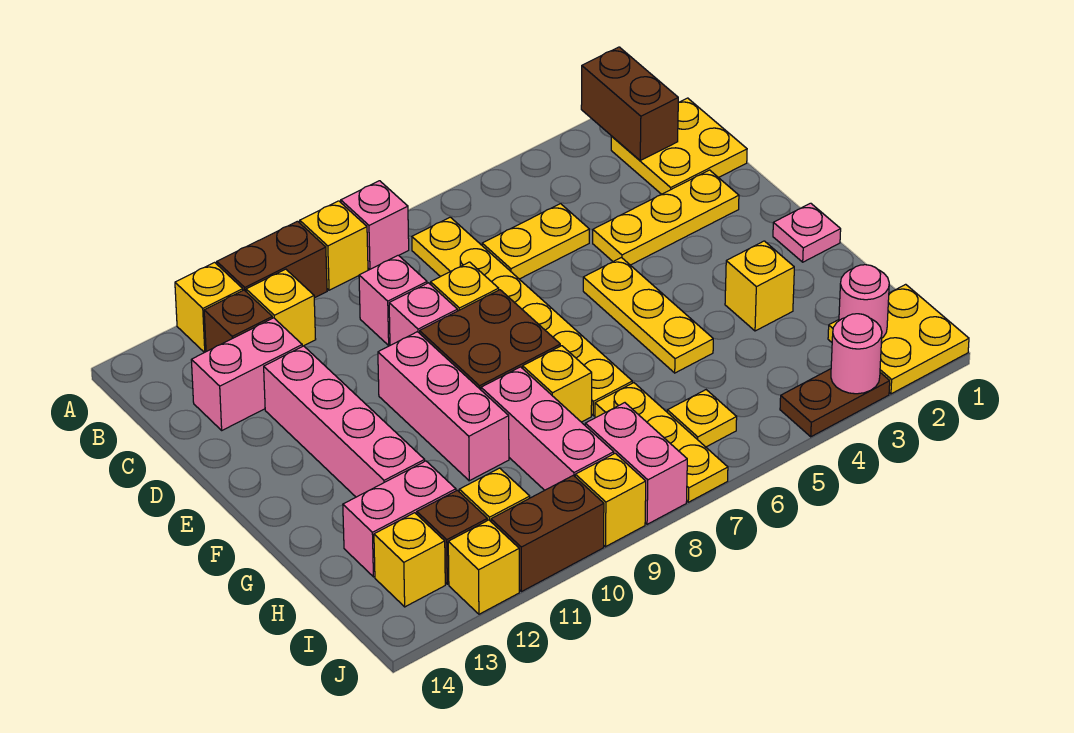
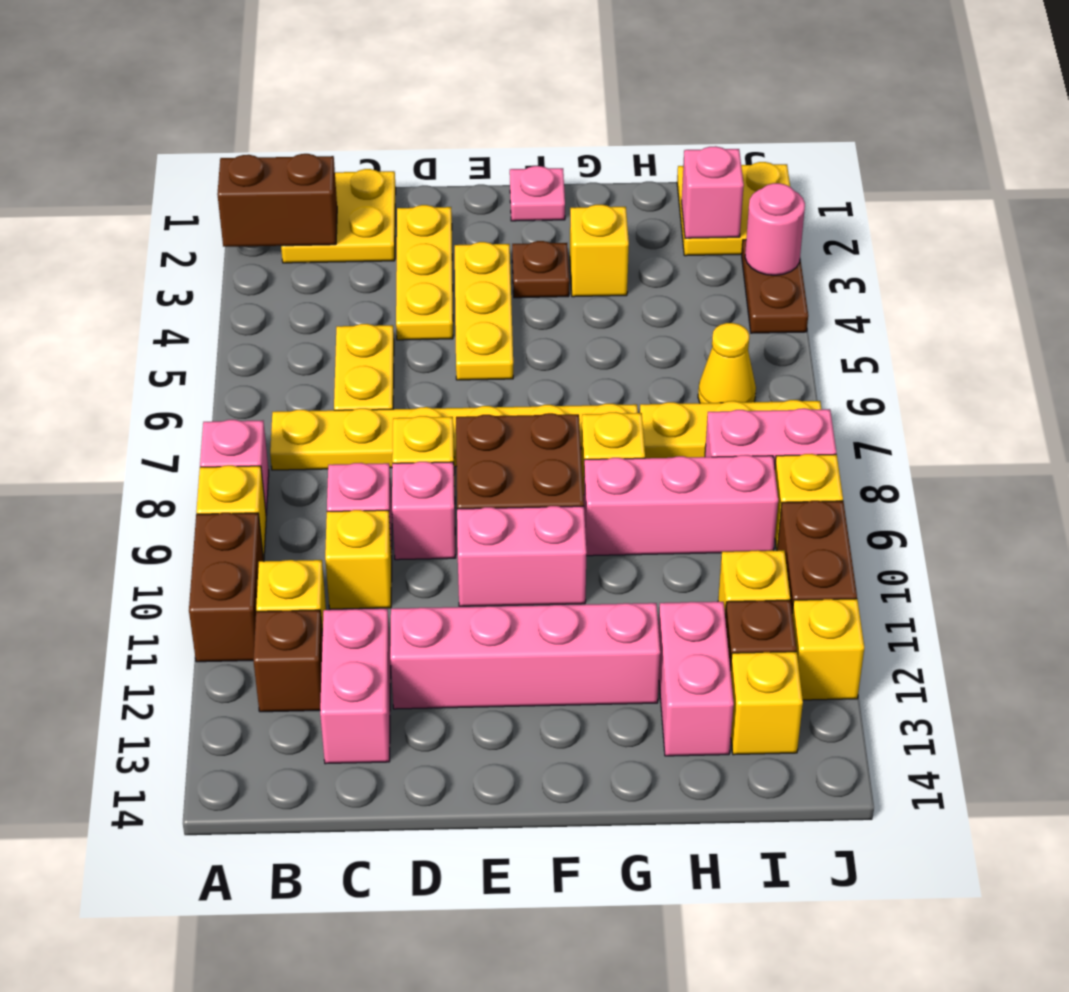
yellow 1x1 brick [175,262,243,352] -> yellow 1x1 brick moved to [325,510,392,609]
yellow 1x3 plate [583,258,713,373] -> yellow 1x3 plate turned to [455,242,513,380]
pink 1x3 brick [378,332,509,481] -> pink 1x2 brick [457,506,587,606]
none -> brown 1x1 plate [512,241,569,298]
pink 1x1 round brick [839,265,889,338] -> pink 1x1 brick [682,146,744,238]
yellow 1x1 plate [667,390,737,447] -> yellow 1x1 cone [698,323,756,403]

